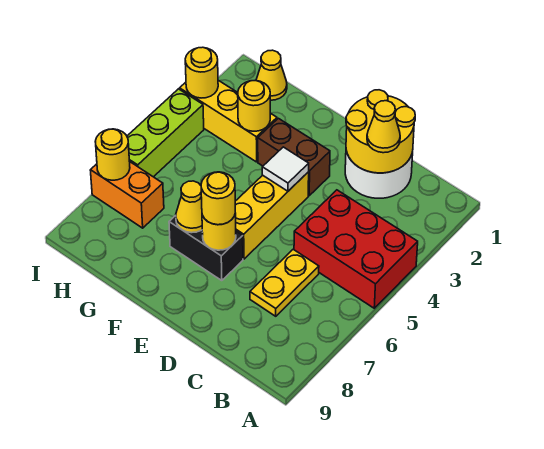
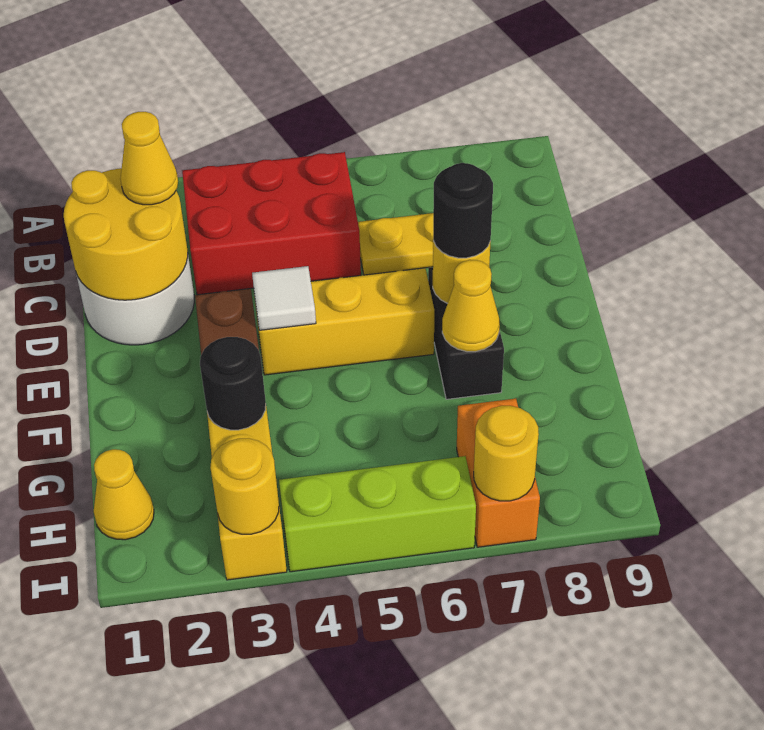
red 2x3 brick [294,190,418,308] -> red 2x3 brick turned to [182,152,361,295]
yellow 1x1 round brick [201,172,235,225] -> black 1x1 round brick [433,163,493,258]
yellow 1x1 round brick [238,81,270,131] -> black 1x1 round brick [200,337,266,430]

